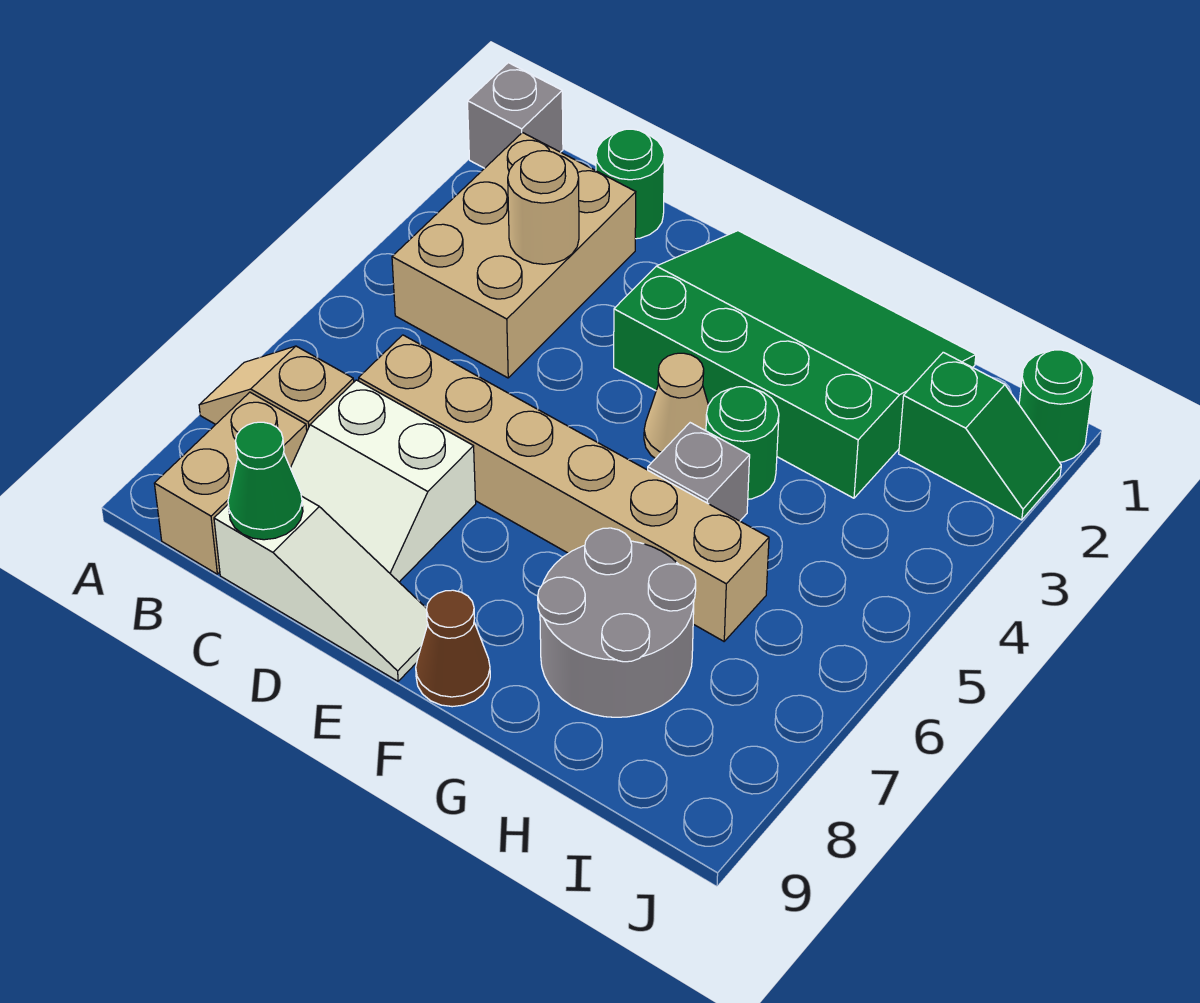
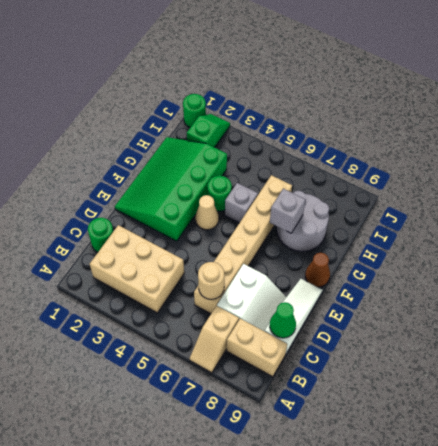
grey 1x1 brick [468,63,563,168] -> grey 1x1 brick moved to [270,188,305,233]
tan 1x1 round brick [508,151,579,264] -> tan 1x1 round brick moved to [198,262,224,299]

